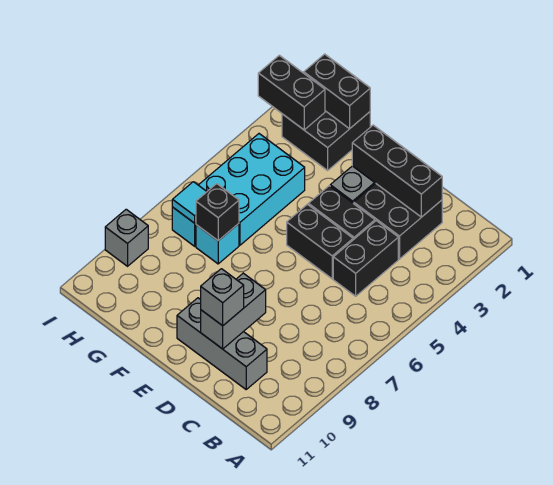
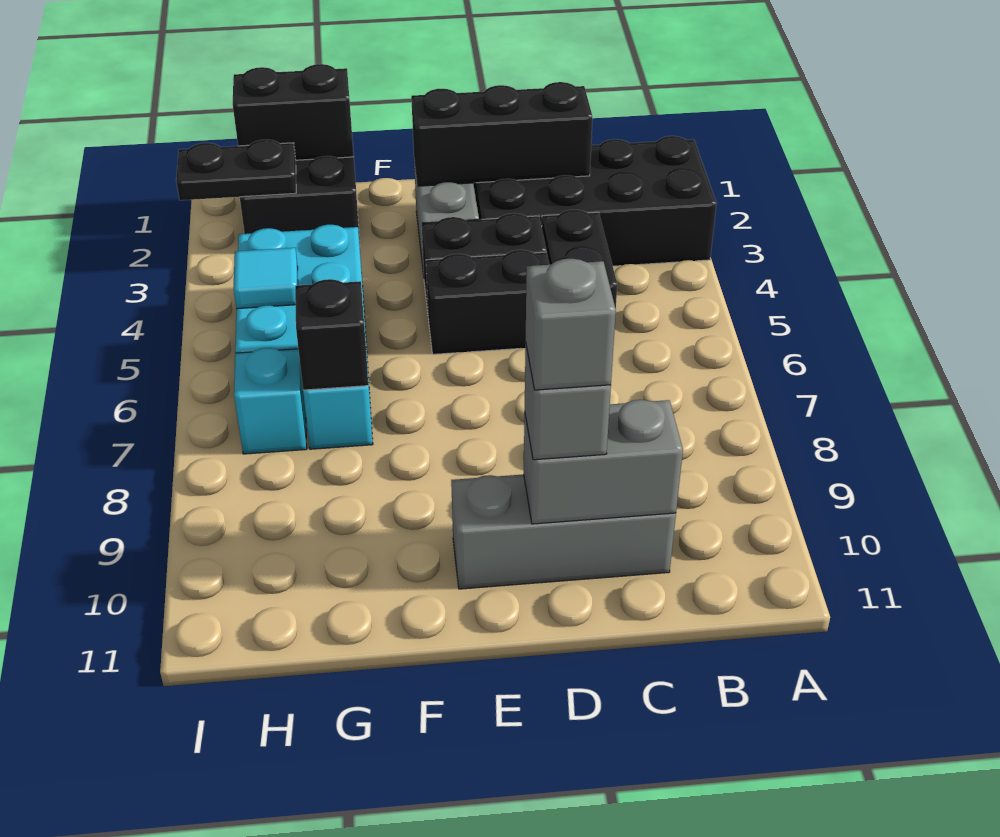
black 2x2 brick [354,184,442,259] -> black 2x4 brick [473,136,717,266]
grey 1x2 brick [201,273,266,349] -> grey 1x2 brick turned to [524,400,683,524]
black 1x2 brick [258,55,325,130] -> black 1x2 plate [176,139,296,200]
cyan 1x1 tile [172,182,207,223] -> cyan 1x1 tile moved to [234,248,298,309]
grey 1x1 brick [105,209,148,266] -> grey 1x1 brick moved to [526,259,616,390]

